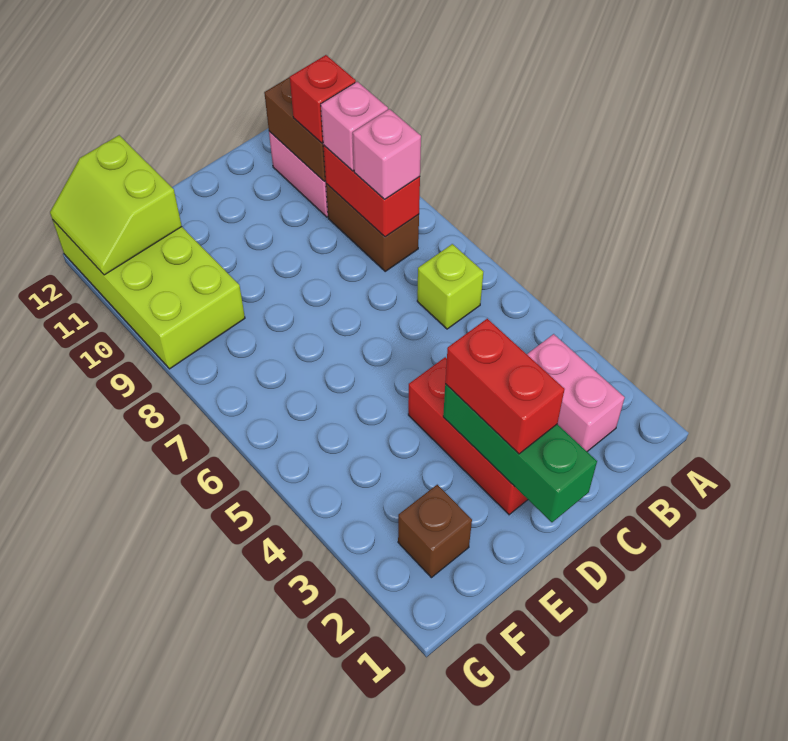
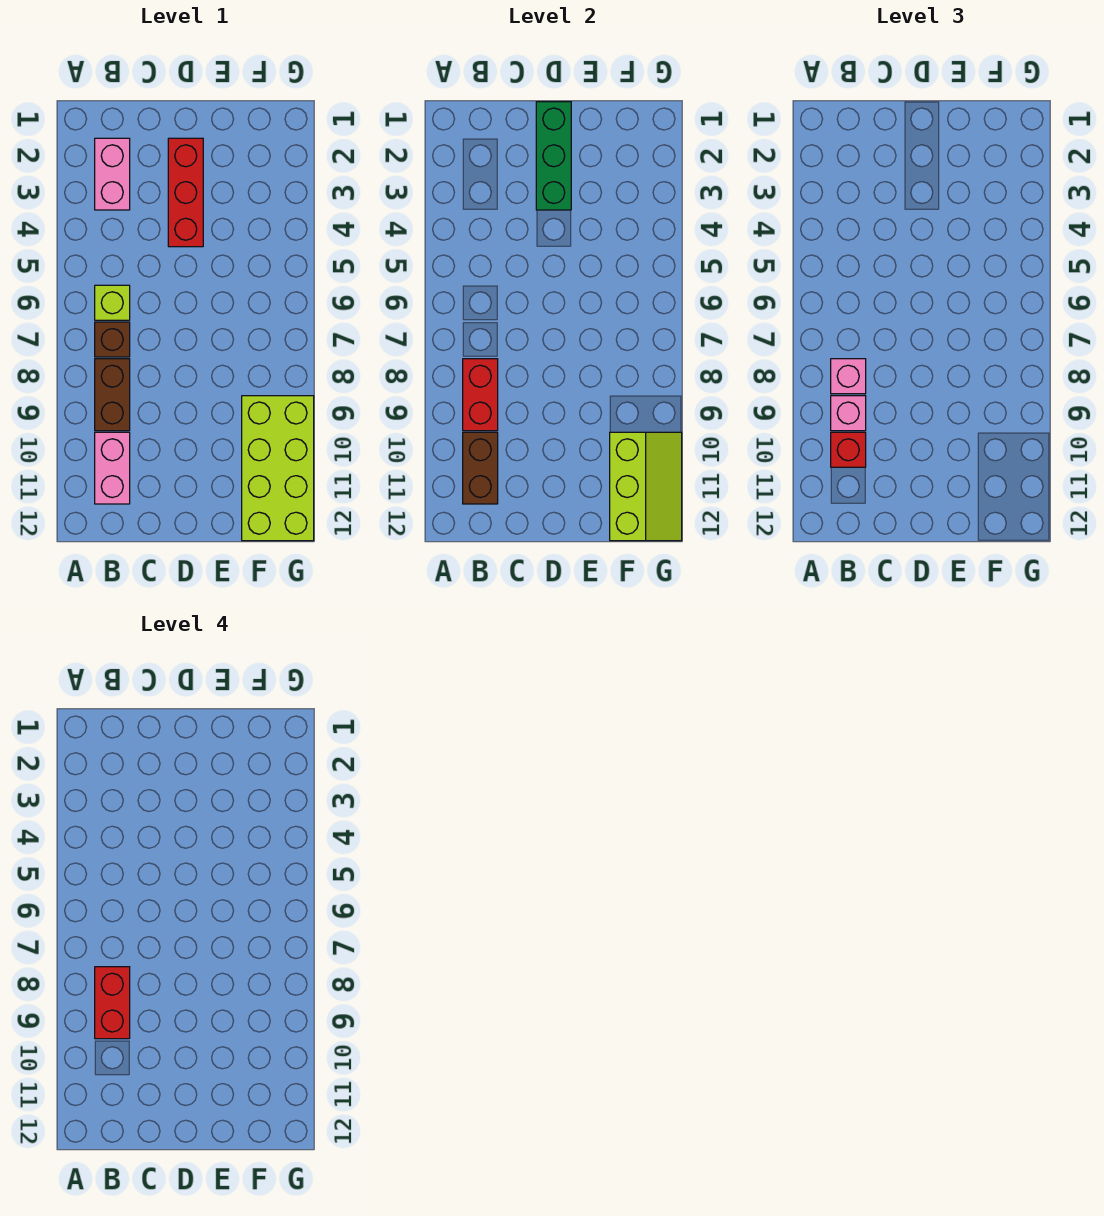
red 1x2 brick [445,319,565,454] -> red 1x2 brick moved to [95,967,130,1039]
brown 1x1 brick [398,485,472,578] -> brown 1x1 brick moved to [95,322,130,357]
lime 2x2 slope [50,135,182,275] -> lime 2x3 slope [610,432,682,541]

